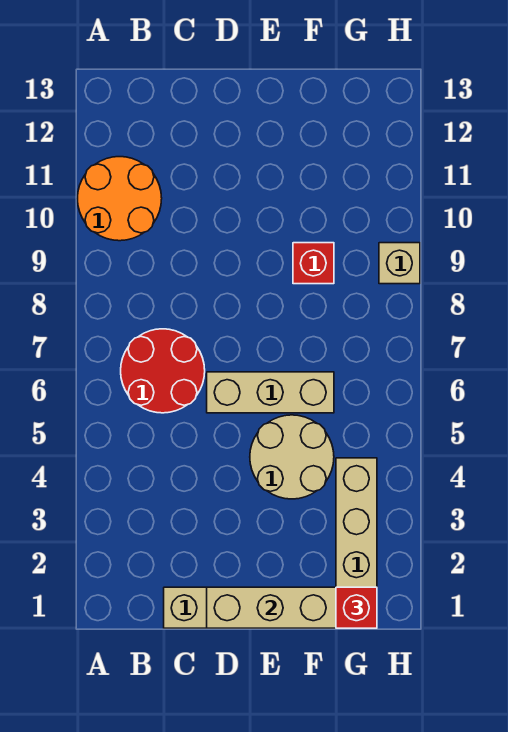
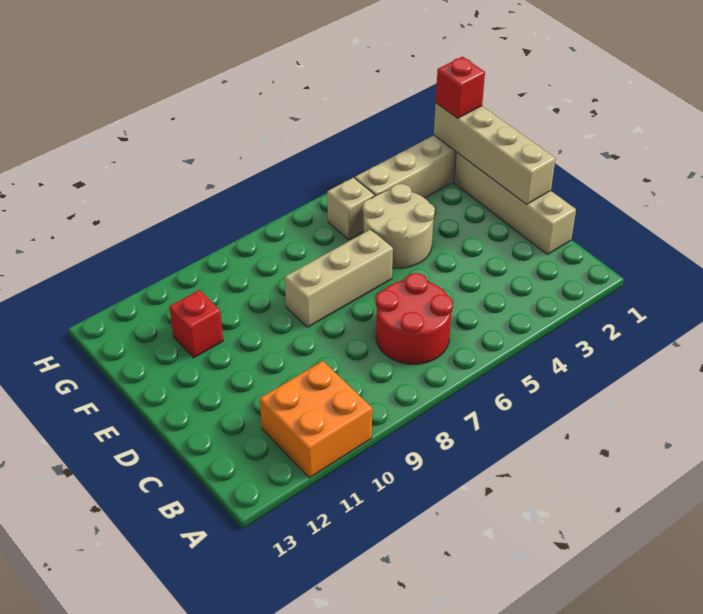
orange 2x2 round brick [77,157,162,241] -> orange 2x2 brick [260,361,372,478]
tan 1x3 brick [207,372,334,413] -> tan 1x3 brick turned to [285,229,393,327]
red 1x1 brick [293,243,334,284] -> red 1x1 brick moved to [169,290,223,358]
tan 1x1 brick [379,243,420,284] -> tan 1x1 brick moved to [327,178,375,239]

